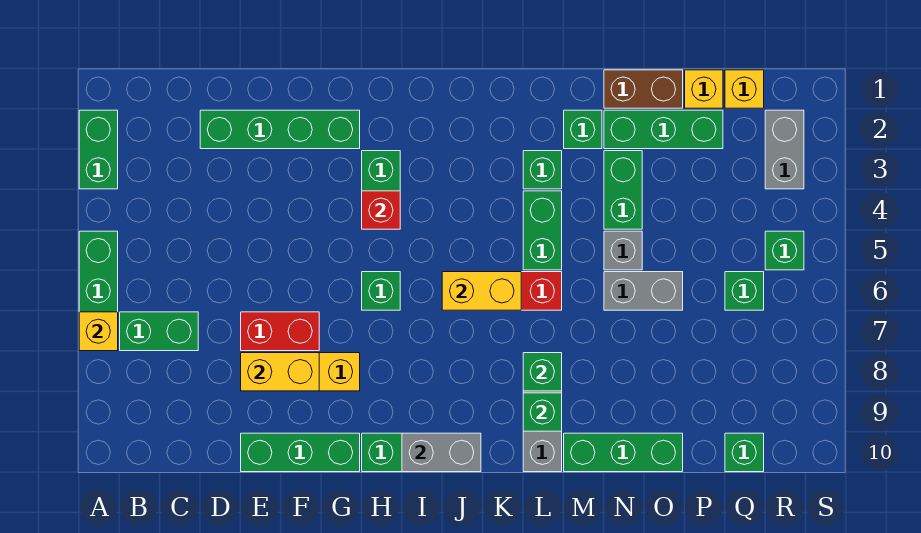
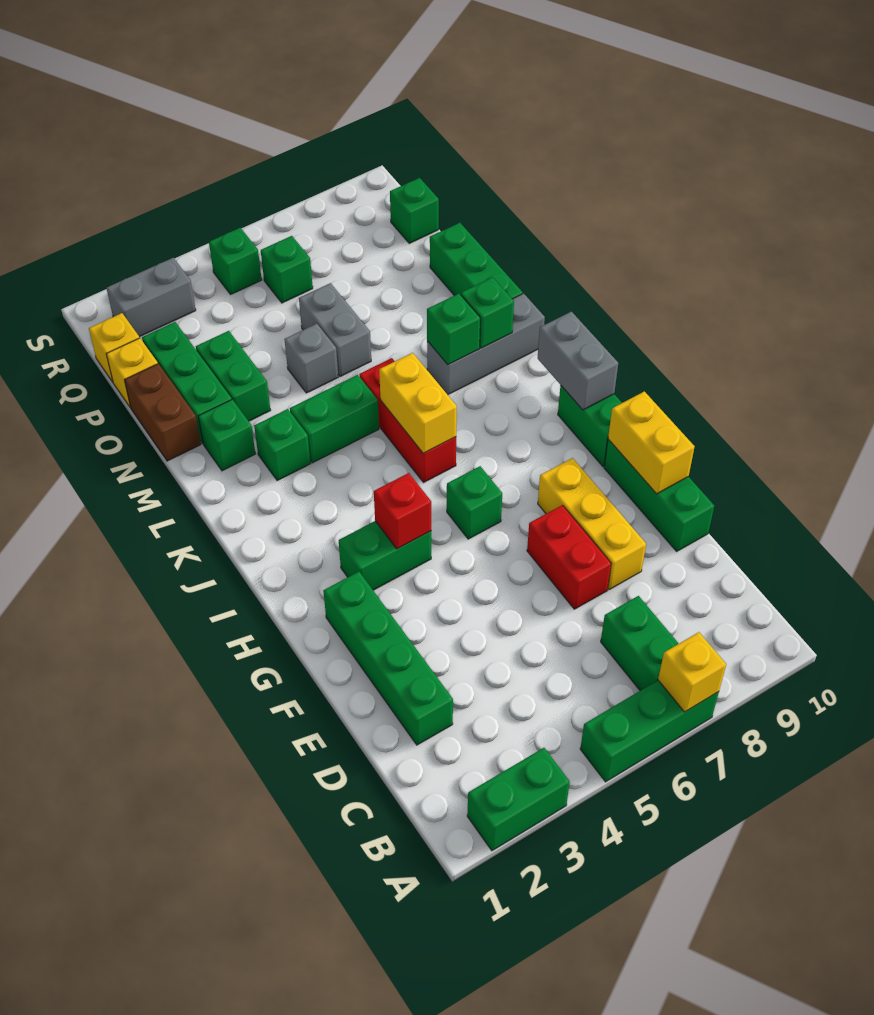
yellow 1x2 brick [241,353,319,391] -> yellow 1x2 brick moved to [608,391,695,494]
green 1x2 brick [604,151,642,229] -> green 1x2 brick turned to [196,331,271,421]

